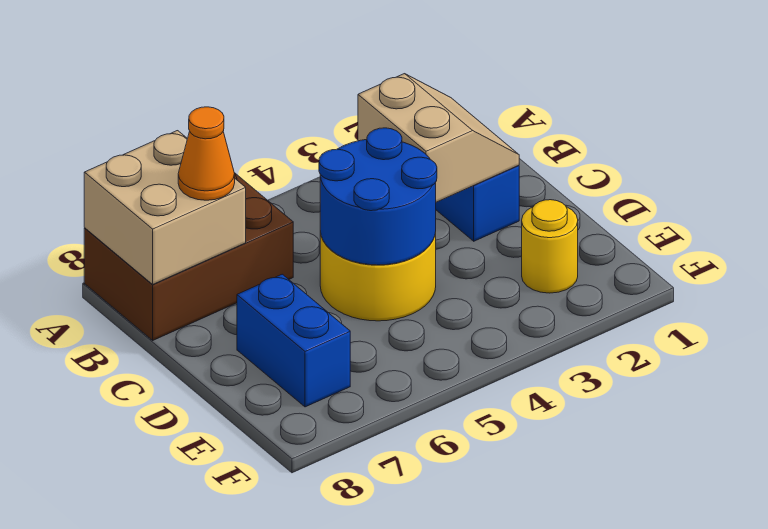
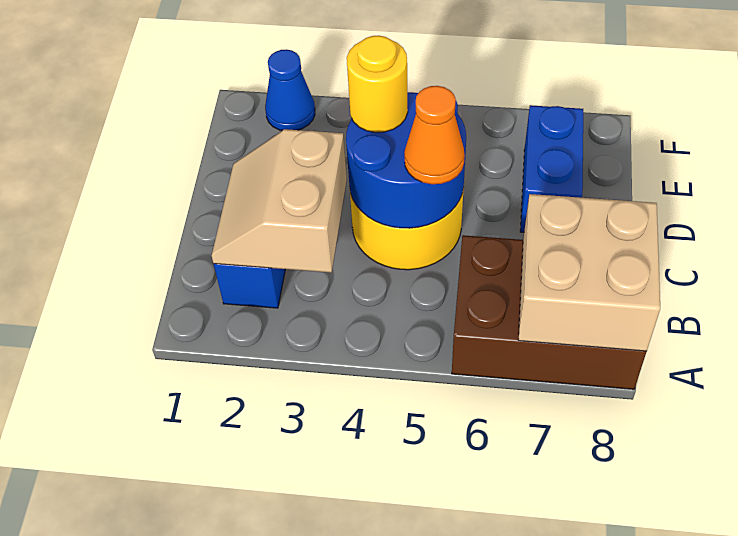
orange 1x1 cone [178,107,235,200] -> orange 1x1 cone moved to [404,86,465,184]
yellow 1x1 round brick [522,200,578,293] -> yellow 1x1 round brick moved to [347,36,408,133]
none -> blue 1x1 cone [265,49,315,131]

